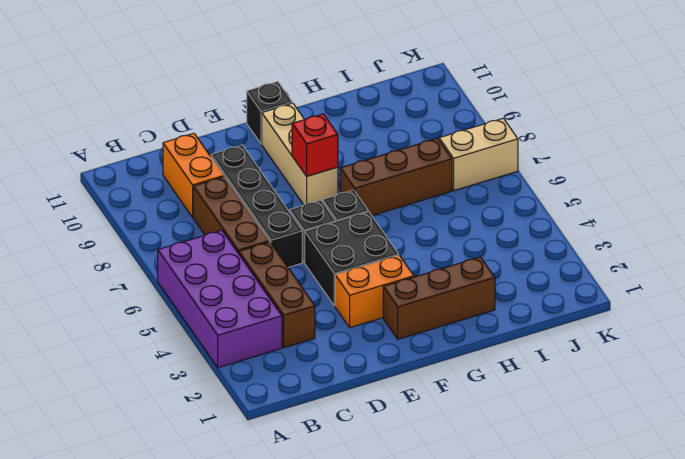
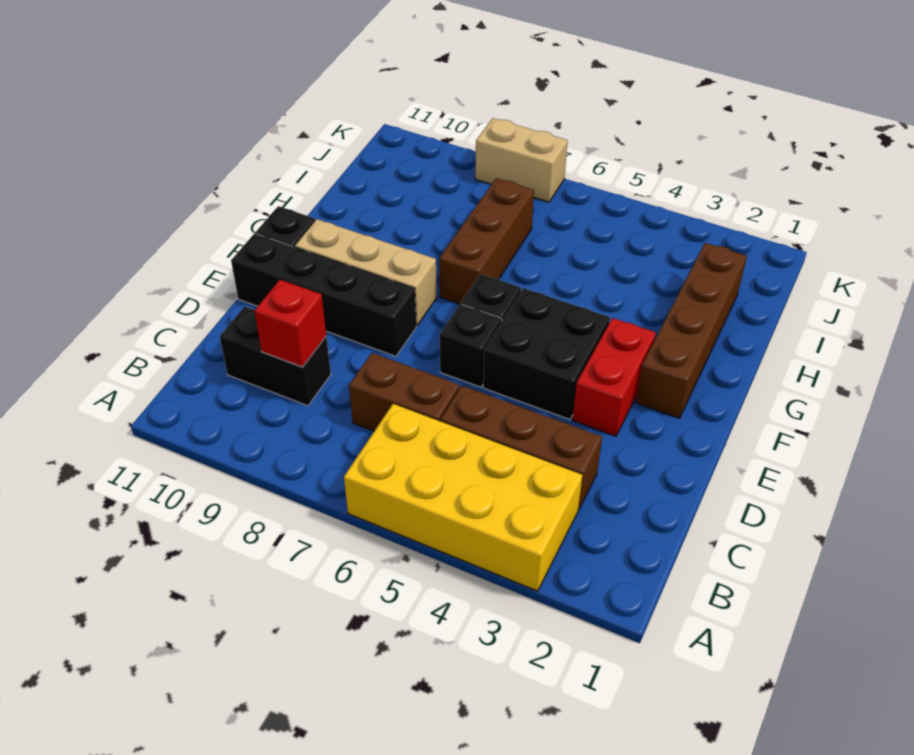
purple 2x4 brick [158,230,282,368] -> yellow 2x4 brick [344,404,583,591]
brown 1x3 brick [193,177,269,253] -> brown 1x2 brick [349,353,460,431]
orange 1x2 brick [163,133,224,217] -> black 1x2 brick [220,306,331,406]
black 1x4 brick [211,145,302,267] -> black 1x4 brick moved to [231,233,416,356]
orange 1x2 brick [335,255,414,328] -> red 1x2 brick [572,318,656,436]
brown 1x3 brick [383,257,495,339] -> brown 1x4 brick [636,243,747,418]
red 1x1 brick [292,114,338,176] -> red 1x1 brick moved to [254,280,326,367]
tan 1x2 brick [439,118,518,191] -> tan 1x2 brick turned to [475,118,568,202]

